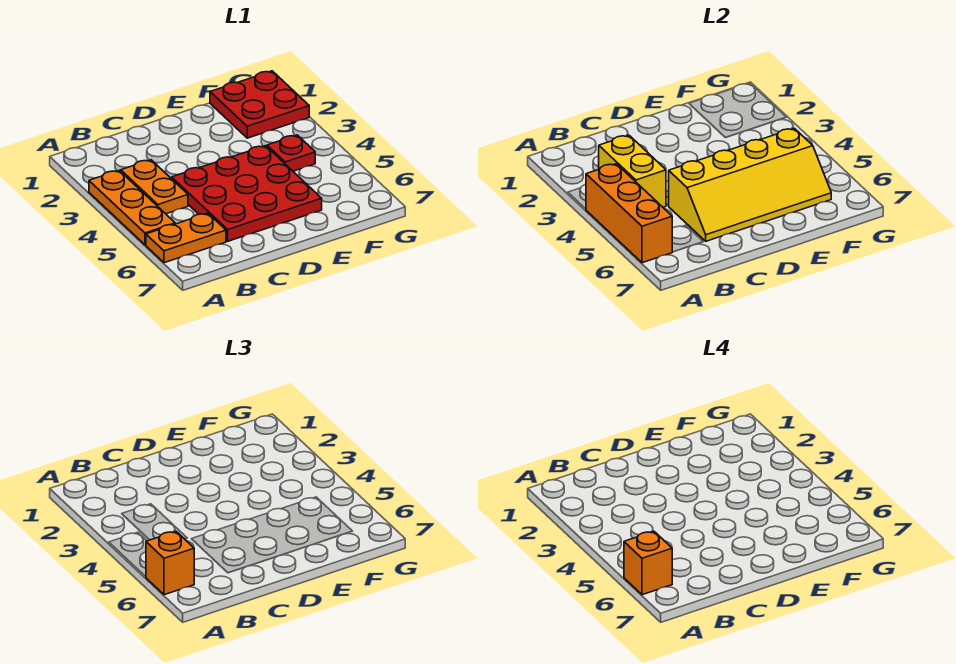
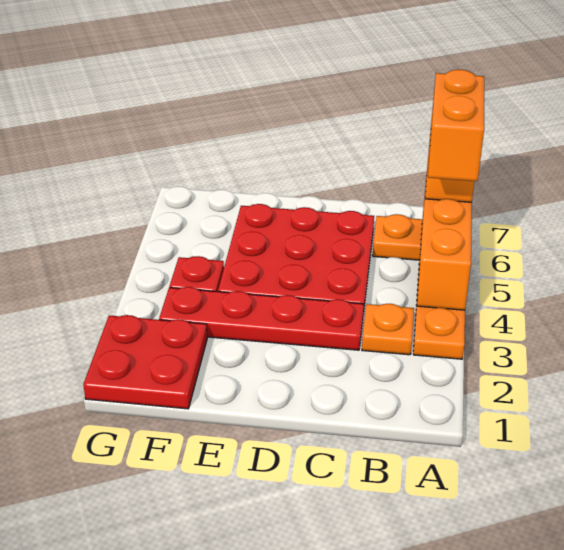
orange 1x1 brick [624,532,672,595] -> orange 1x2 brick [428,69,484,181]
orange 1x2 plate [121,160,188,214] -> orange 1x1 plate [362,304,414,355]
yellow 1x2 brick [599,135,666,207] -> none
none -> red 1x4 plate [159,287,364,350]
yellow 2x4 slope [669,128,831,241] -> none

